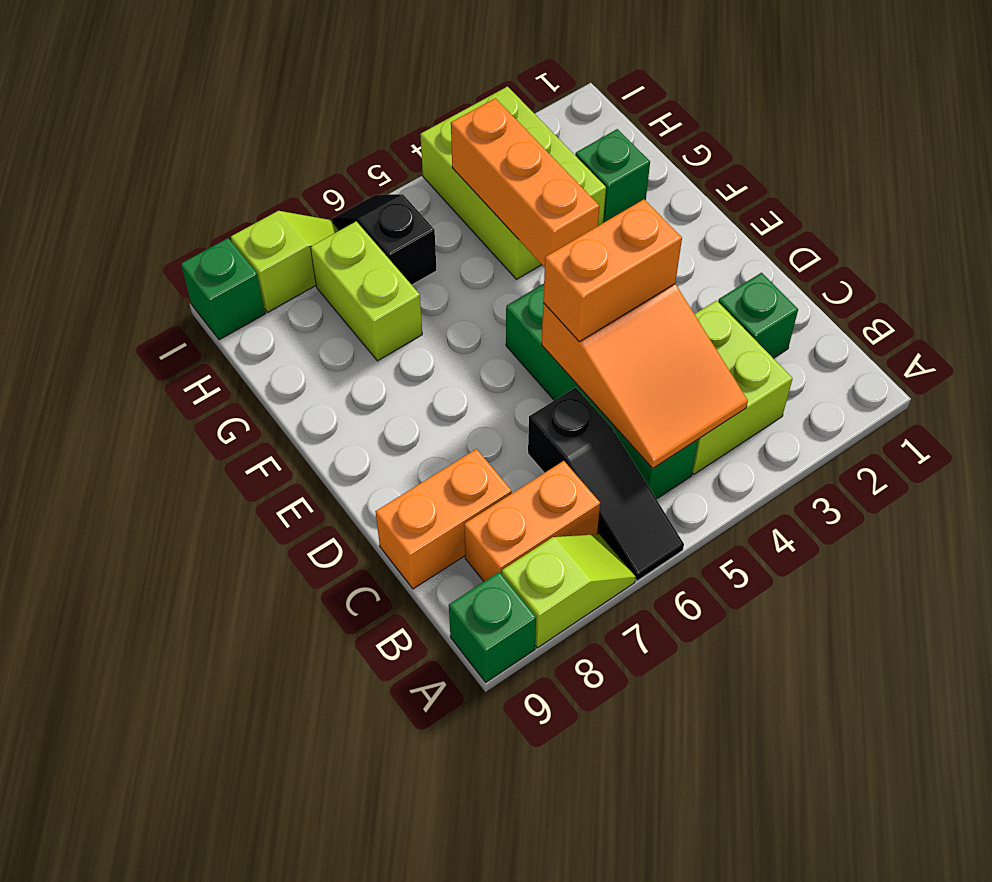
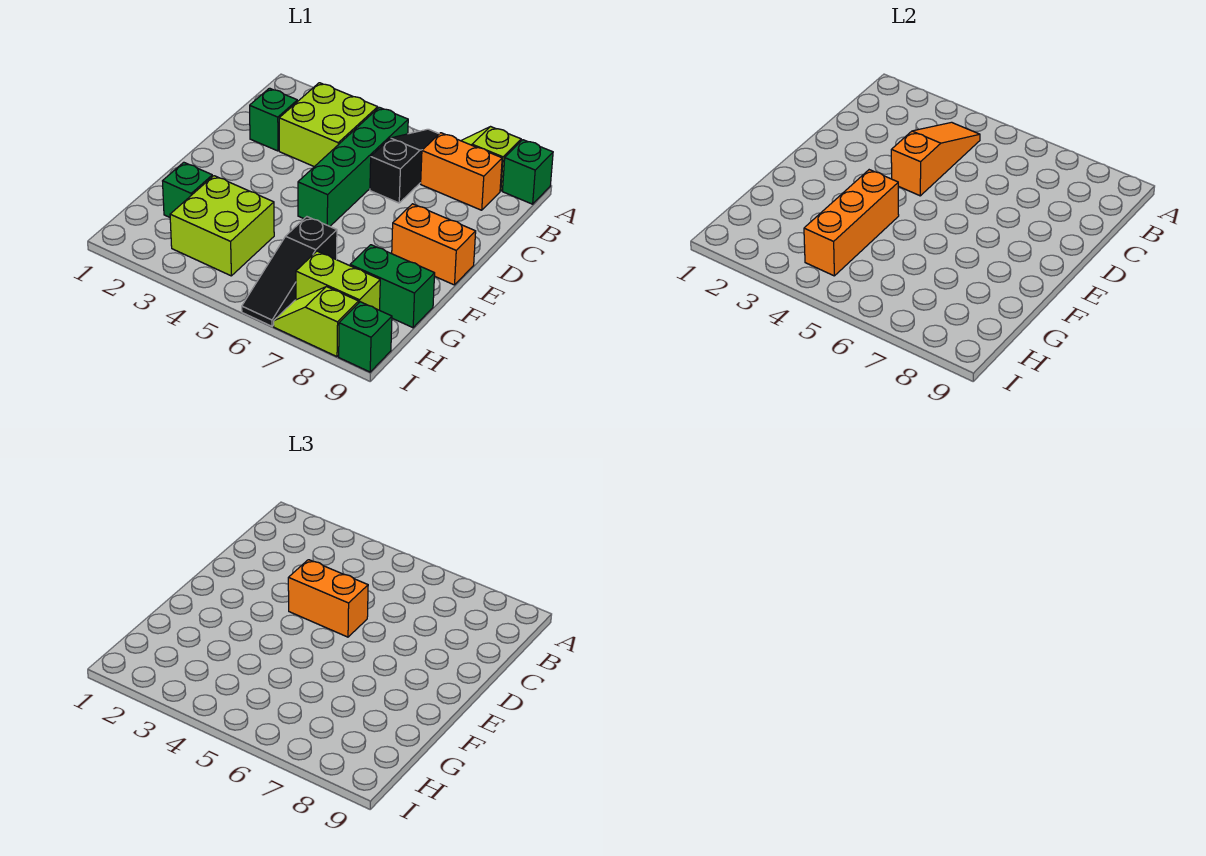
orange 2x3 slope [542,284,748,469] -> orange 1x3 slope [891,122,980,196]
orange 1x2 brick [375,449,512,589] -> orange 1x2 brick moved to [392,204,476,285]
lime 2x3 brick [420,87,606,279] -> lime 2x2 brick [170,176,274,276]
lime 1x2 brick [311,221,422,361] -> lime 1x2 brick turned to [296,251,380,310]
none -> green 1x2 brick [350,245,435,328]
black 1x2 slope [332,194,437,285] -> black 1x3 slope [242,217,337,326]

